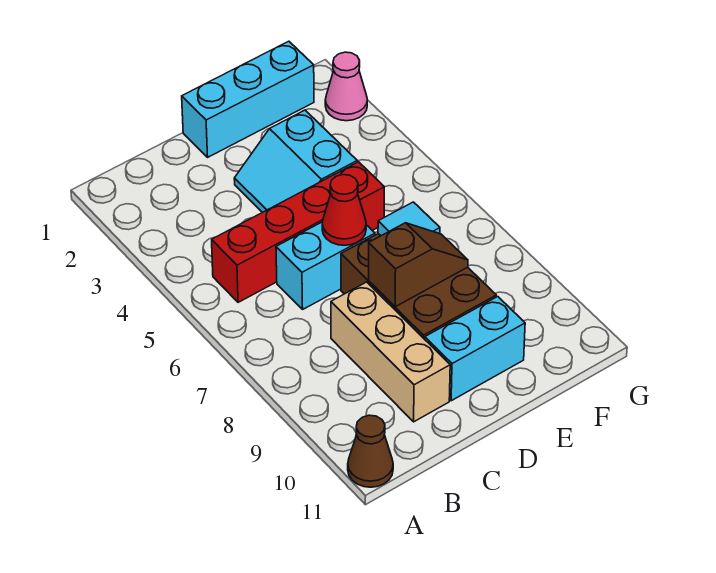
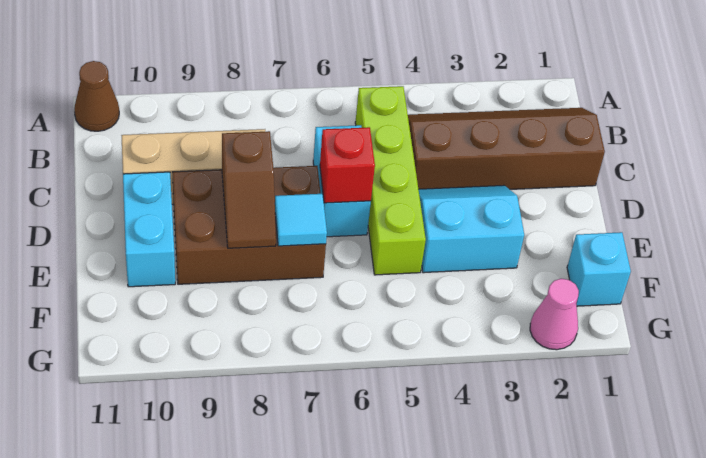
none -> brown 2x4 slope [408,108,605,189]
red 1x4 brick [212,162,384,302] -> lime 1x4 brick [355,86,426,275]
cyan 1x3 brick [182,41,314,157] -> cyan 1x1 brick [567,232,631,306]
red 1x1 cone [322,175,366,245] -> red 1x1 brick [320,127,375,203]

